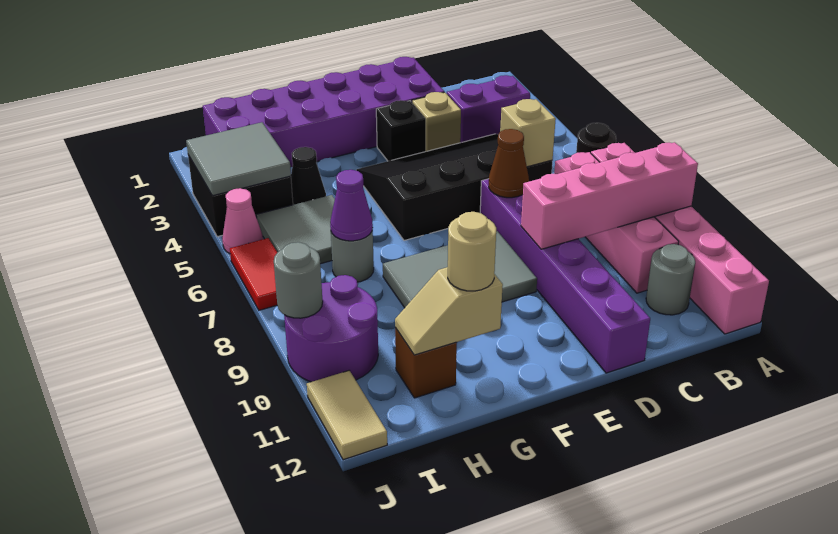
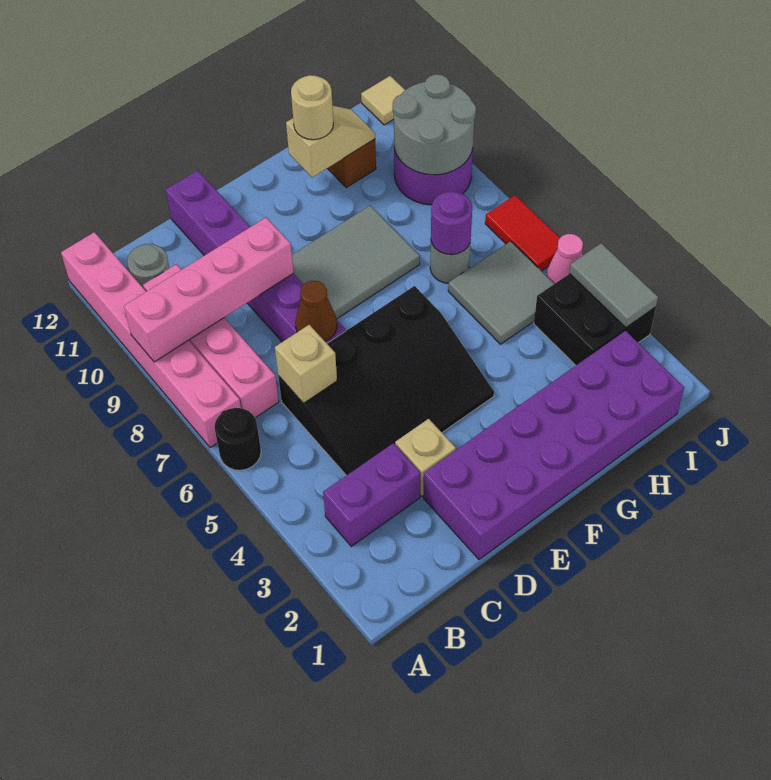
black 1x1 brick [376,100,426,161] -> none
black 1x1 cone [291,147,326,205] -> none
purple 1x1 cone [330,170,373,241] -> purple 1x1 round brick [431,192,472,255]
grey 2x2 tile [186,122,291,196] -> grey 1x2 tile [569,243,658,328]
grey 1x1 round brick [274,242,323,318] -> grey 2x2 round brick [393,74,476,175]
tan 1x2 tile [307,370,387,460] -> tan 1x1 tile [361,76,405,125]

